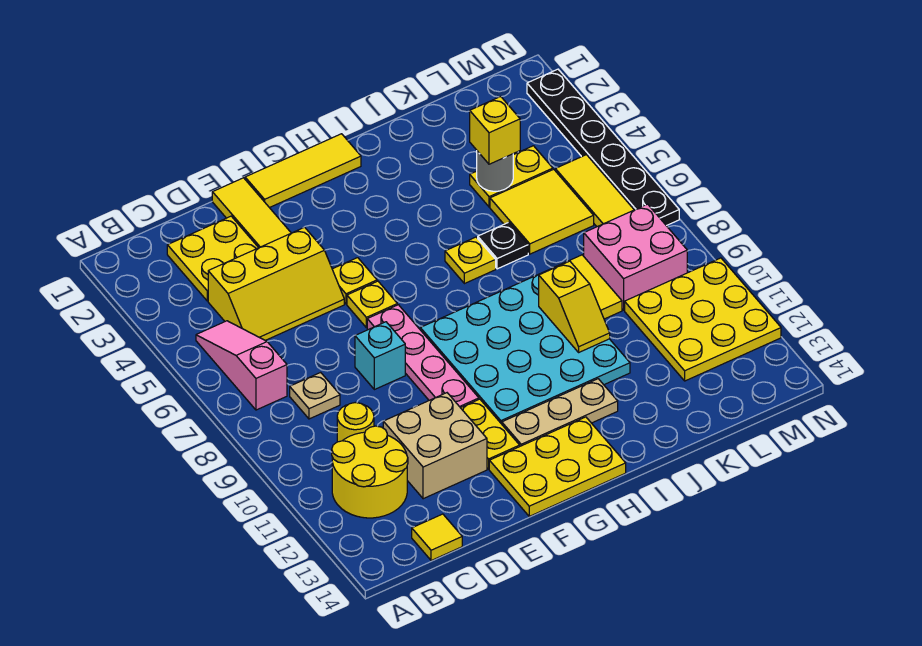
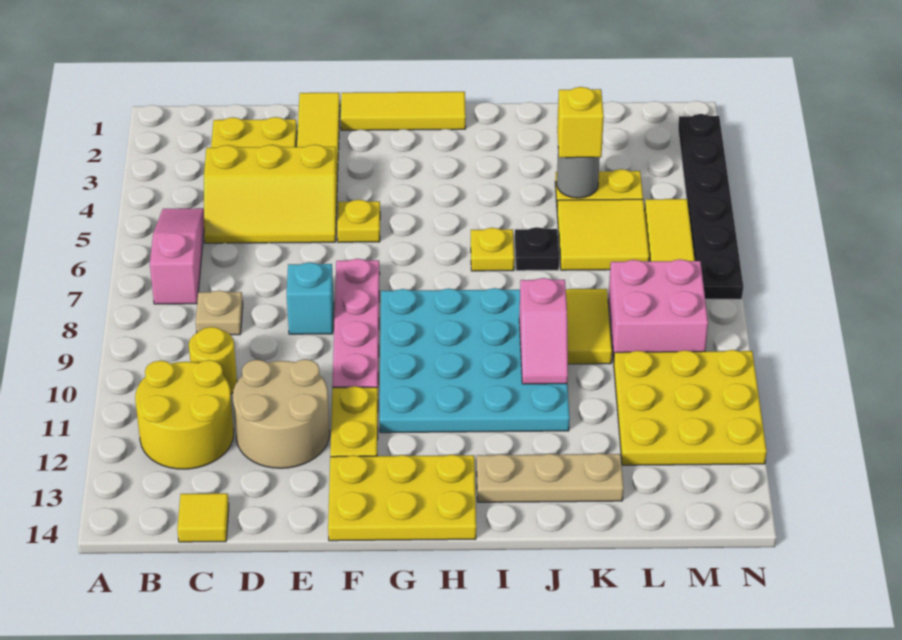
tan 2x2 brick [383,393,487,499] -> tan 2x2 round brick [233,359,330,468]
yellow 1x1 plate [347,281,397,328] -> none
tan 1x3 plate [502,379,618,446] -> tan 1x3 plate moved to [477,453,624,502]
yellow 1x2 slope [539,261,610,352] -> pink 1x2 slope [519,278,568,384]

